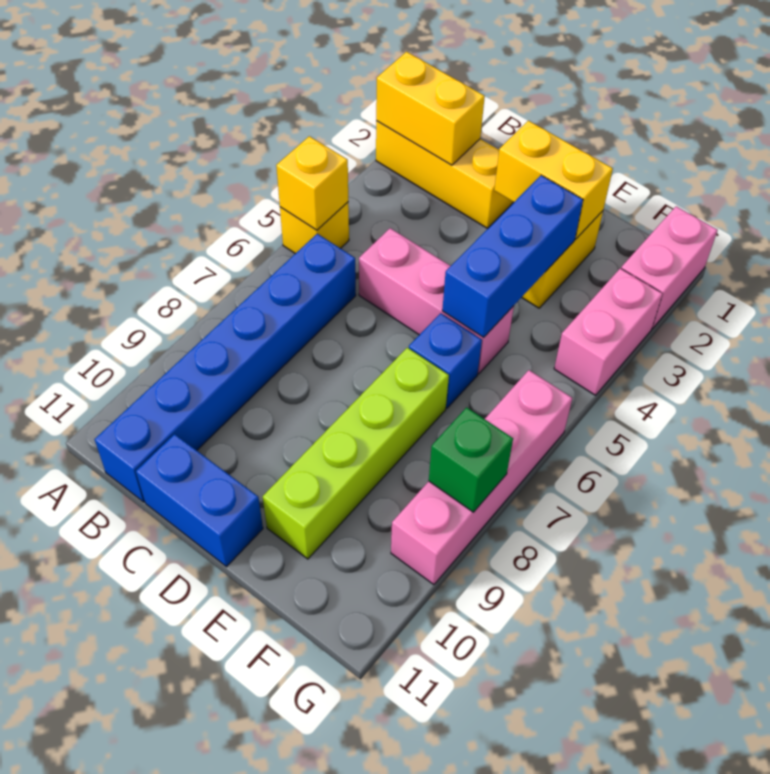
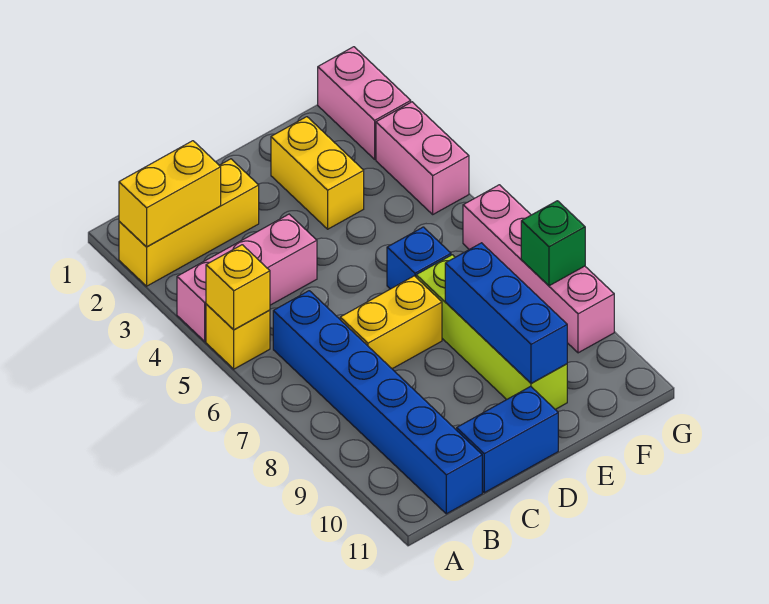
pink 1x3 brick [359,228,514,374] -> pink 1x3 brick moved to [177,214,317,341]
yellow 1x2 brick [494,121,613,239] -> yellow 1x2 brick moved to [340,276,442,369]
blue 1x3 brick [442,175,583,338] -> blue 1x3 brick moved to [445,243,567,384]

